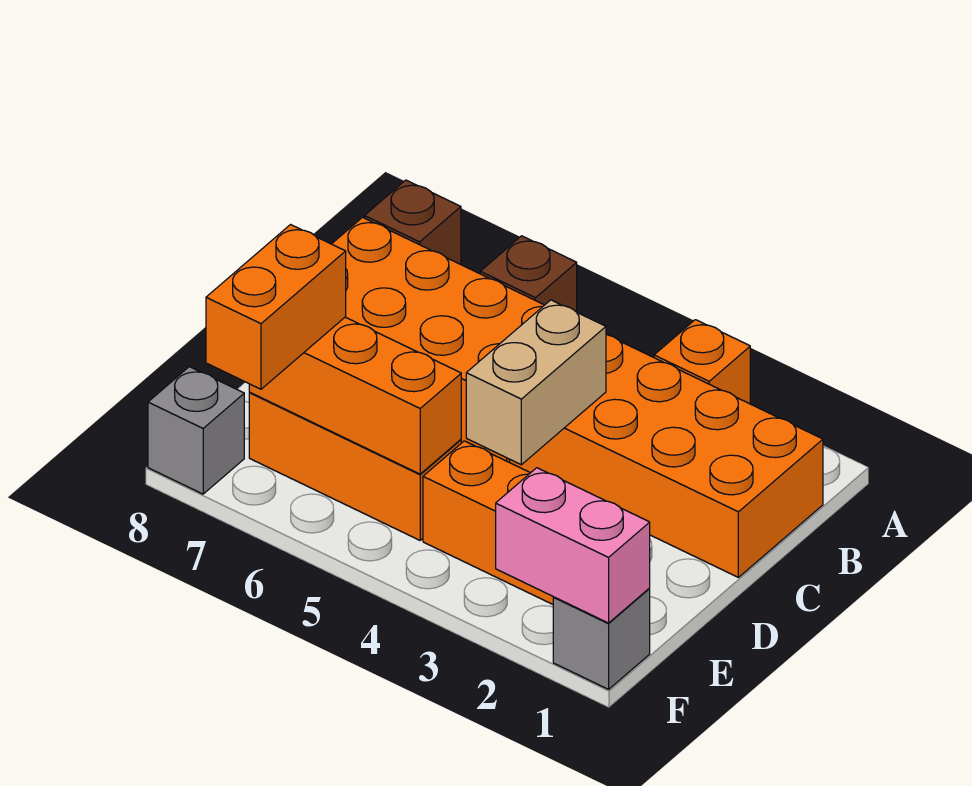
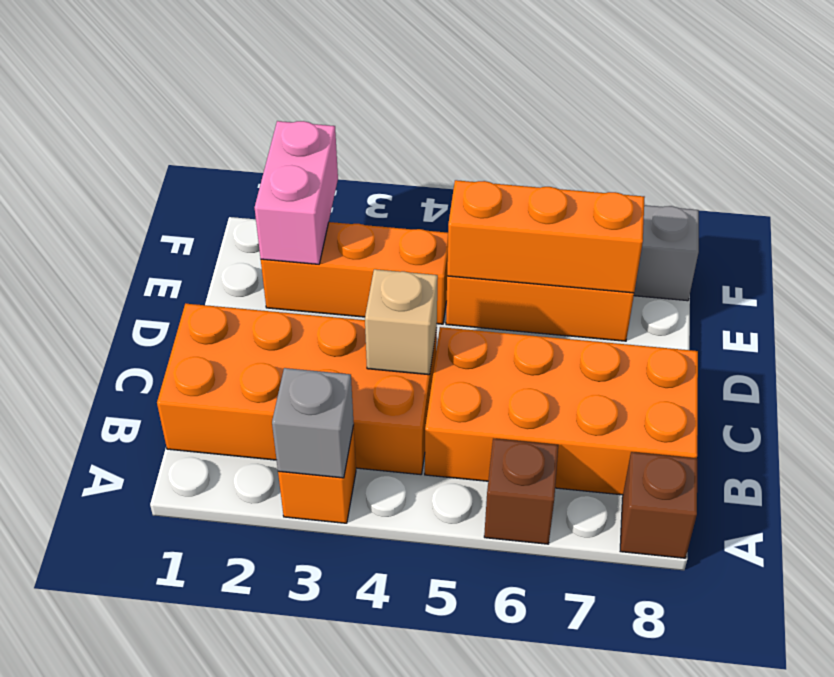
tan 1x2 brick [466,300,606,465] -> tan 1x1 brick [365,269,438,375]
orange 1x2 brick [206,225,346,389] -> none
grey 1x1 brick [553,589,650,689] -> grey 1x1 brick moved to [272,368,354,478]
pink 1x2 brick [496,468,650,623] -> pink 1x2 brick turned to [255,121,338,264]

